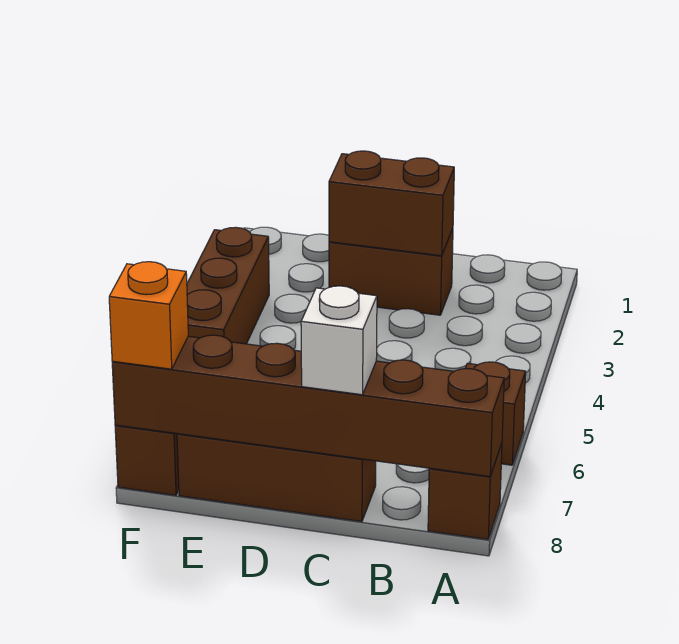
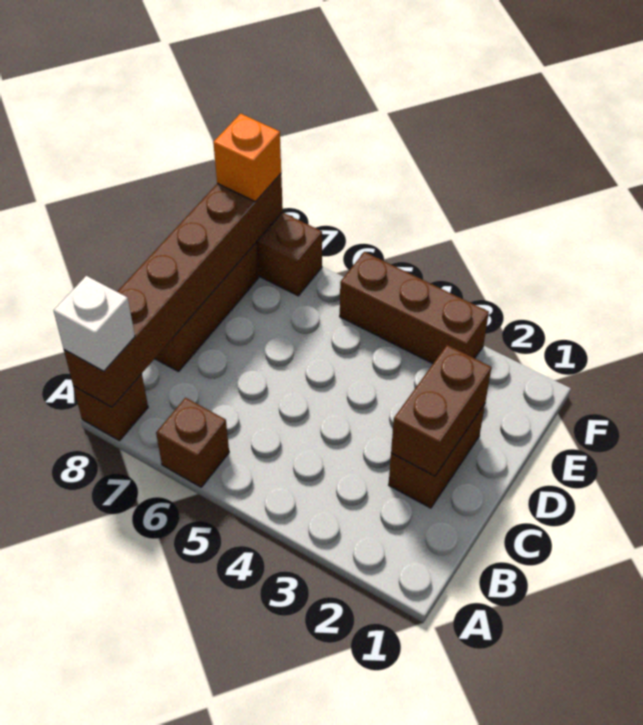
white 1x1 brick [301,286,377,395] -> white 1x1 brick moved to [54,276,135,371]

